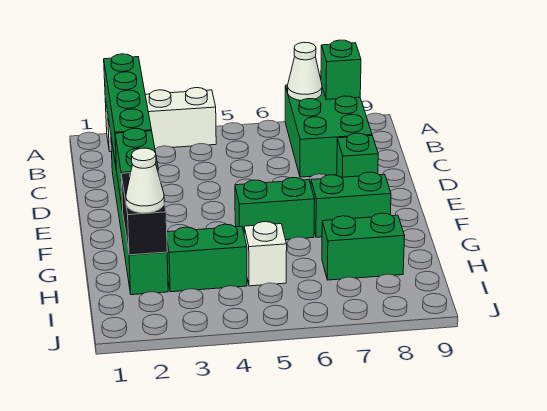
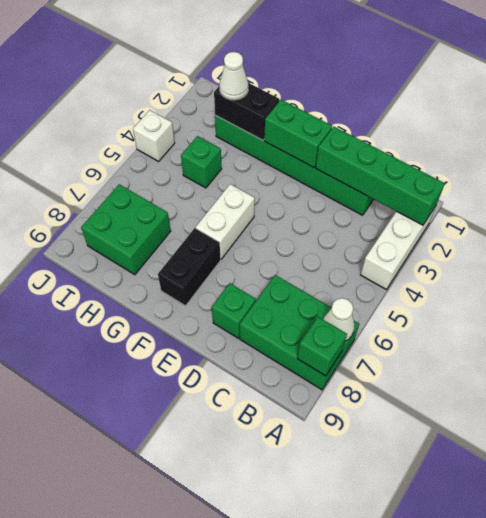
green 1x2 brick [235,178,315,240] -> white 1x2 brick [196,184,255,259]
green 1x2 brick [311,172,391,237] -> black 1x2 brick [158,228,221,306]
green 1x2 brick [167,224,247,292] -> green 1x1 brick [181,136,222,188]
white 1x1 brick [244,222,287,286] -> white 1x1 brick moved to [133,110,175,161]
green 1x2 brick [322,213,405,280] -> green 2x2 brick [81,184,171,275]

